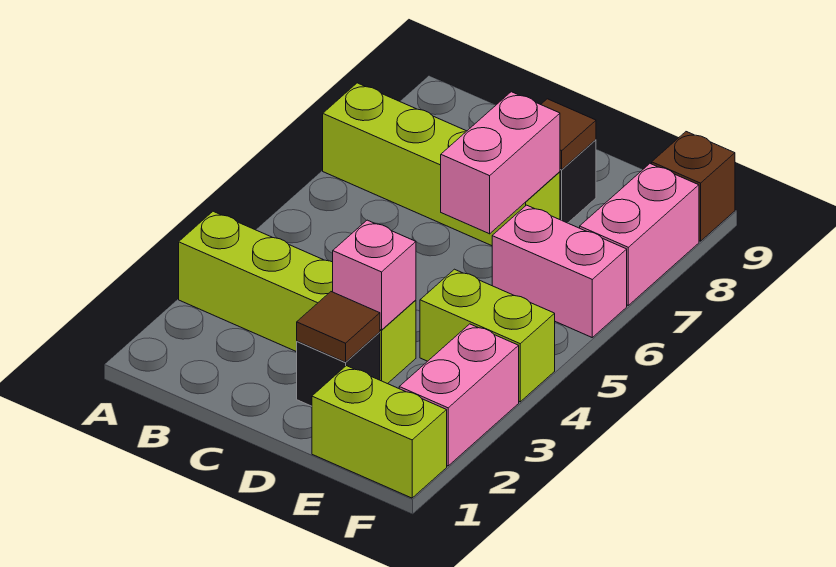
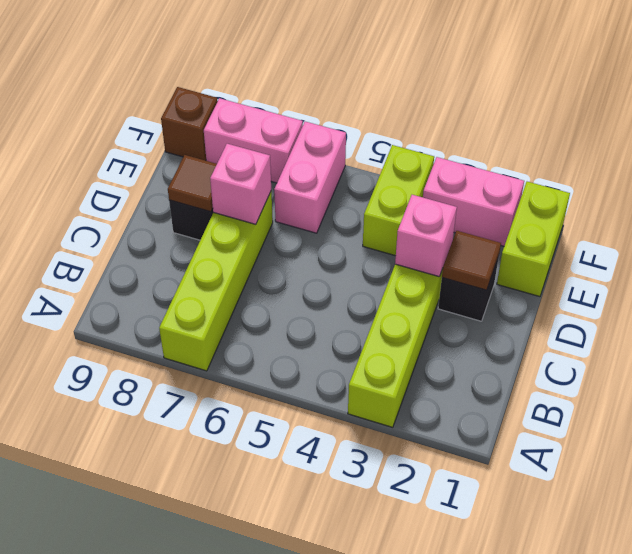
pink 1x2 brick [441,92,560,234] -> pink 1x1 brick [210,144,271,224]

